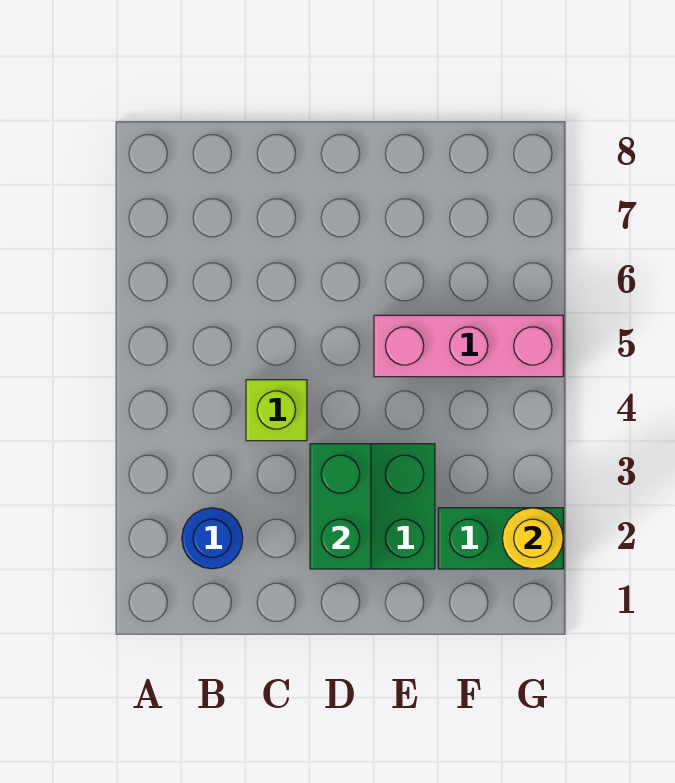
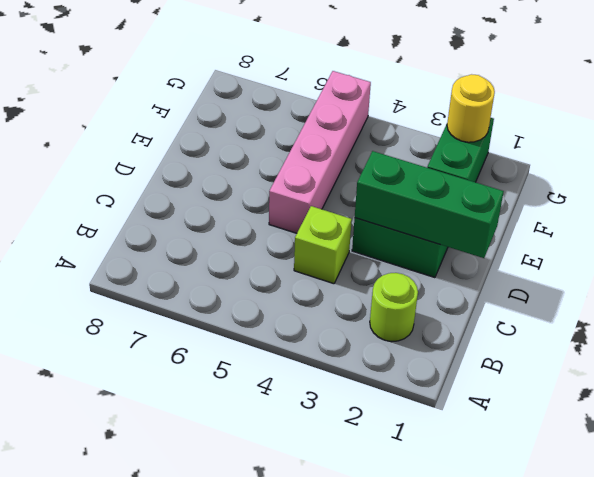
blue 1x1 round brick [182,508,243,569] -> lime 1x1 round brick [370,273,418,342]
green 1x2 brick [310,444,371,569] -> green 1x3 brick [355,151,504,258]
pink 1x3 brick [374,315,563,377] -> pink 1x4 brick [269,71,371,233]

